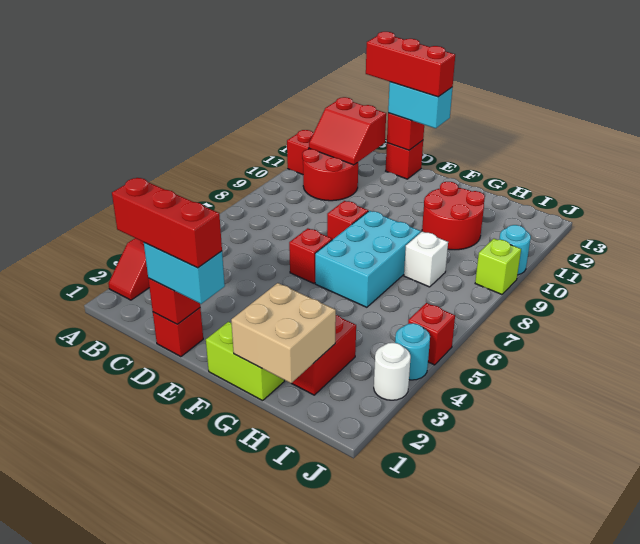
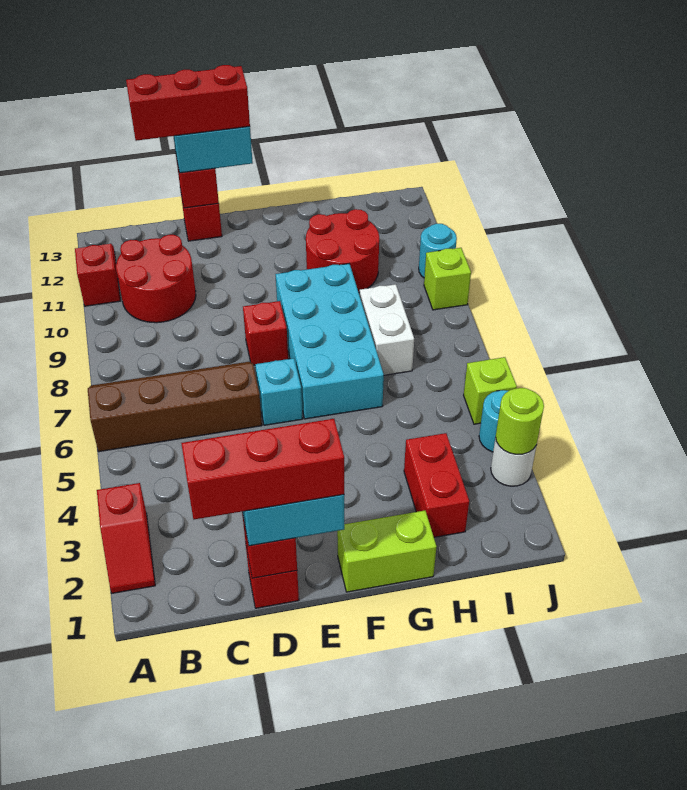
none -> brown 2x4 slope [88,362,262,452]
red 2x2 slope [309,97,386,165] -> none
red 1x1 brick [289,228,332,283] -> cyan 1x1 brick [255,358,303,425]
cyan 2x3 brick [315,211,421,307] -> cyan 2x4 brick [275,264,384,419]
tan 2x2 brick [231,283,336,383] -> none
white 1x1 brick [404,232,448,287] -> white 1x2 brick [360,284,414,375]
none -> lime 1x1 round brick [496,388,544,454]
red 1x1 brick [408,303,455,365] -> lime 1x1 brick [464,357,517,424]

